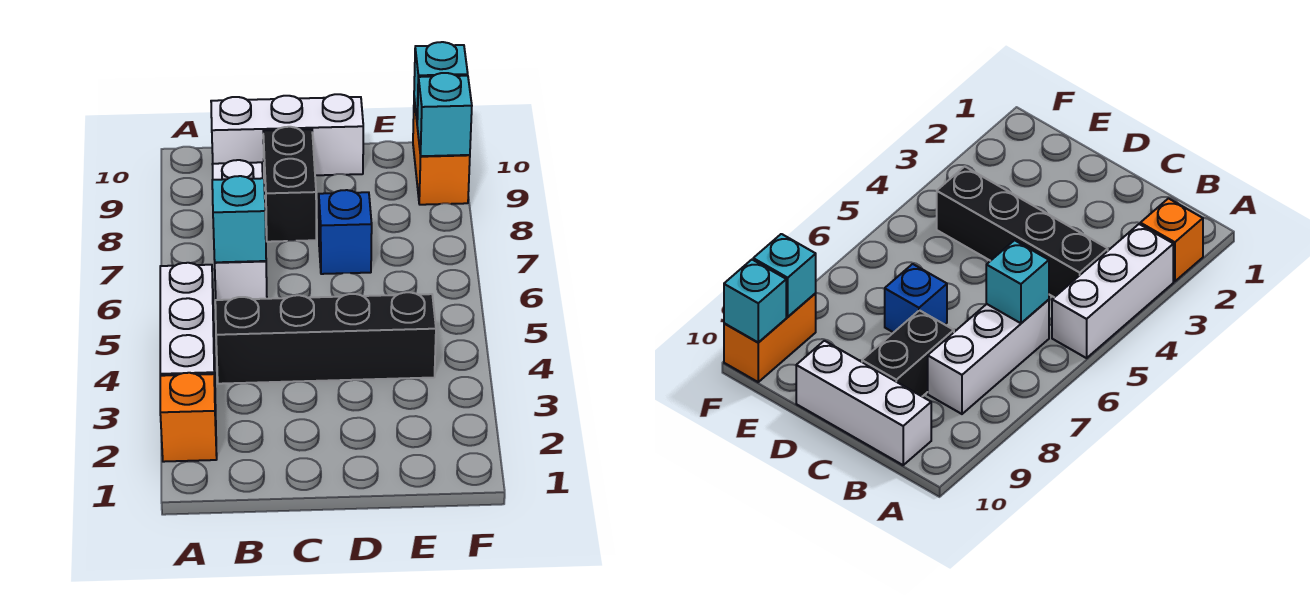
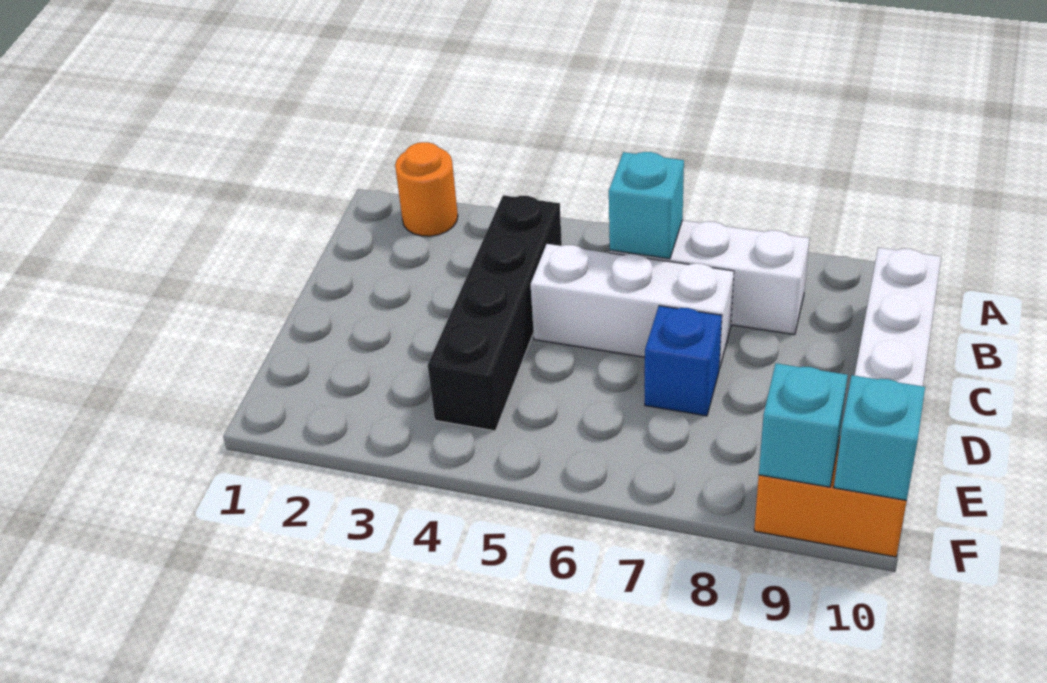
orange 1x1 brick [160,373,217,462] -> orange 1x1 round brick [395,142,458,236]
white 1x3 brick [160,263,216,411] -> white 1x3 brick moved to [530,244,734,369]
black 1x2 brick [263,127,316,242] -> none

